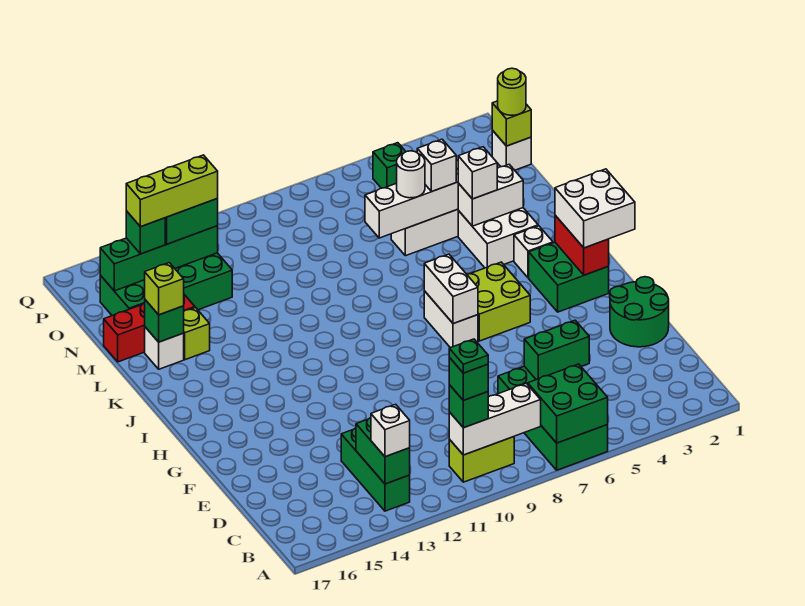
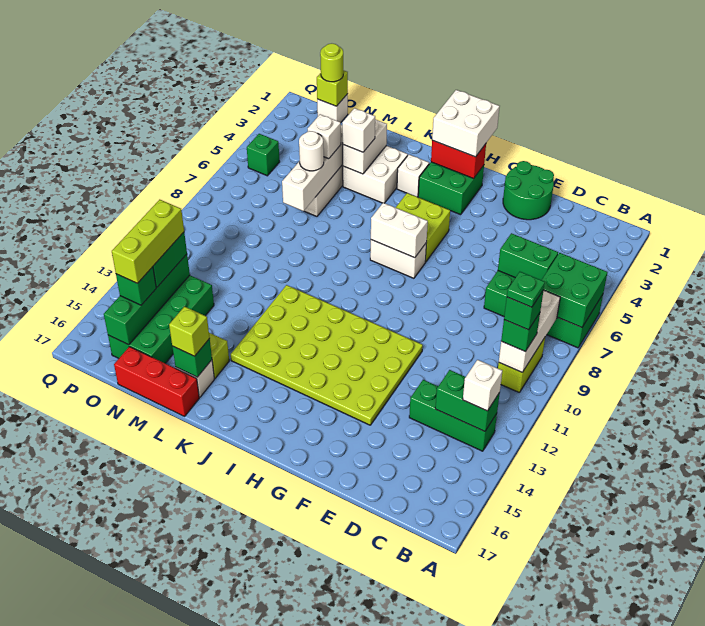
green 1x2 brick [524,320,589,380] -> green 1x2 brick turned to [498,233,558,280]
none -> lime 4x6 plate [231,285,423,425]
red 1x3 brick [104,295,195,362] -> red 1x3 brick turned to [114,347,199,416]

